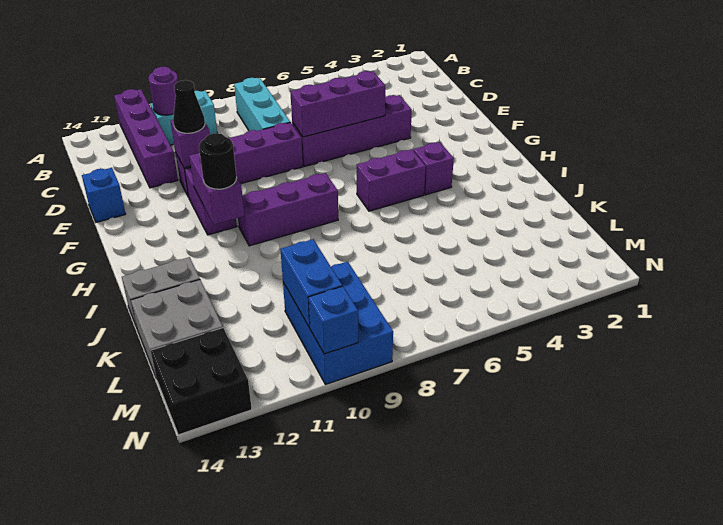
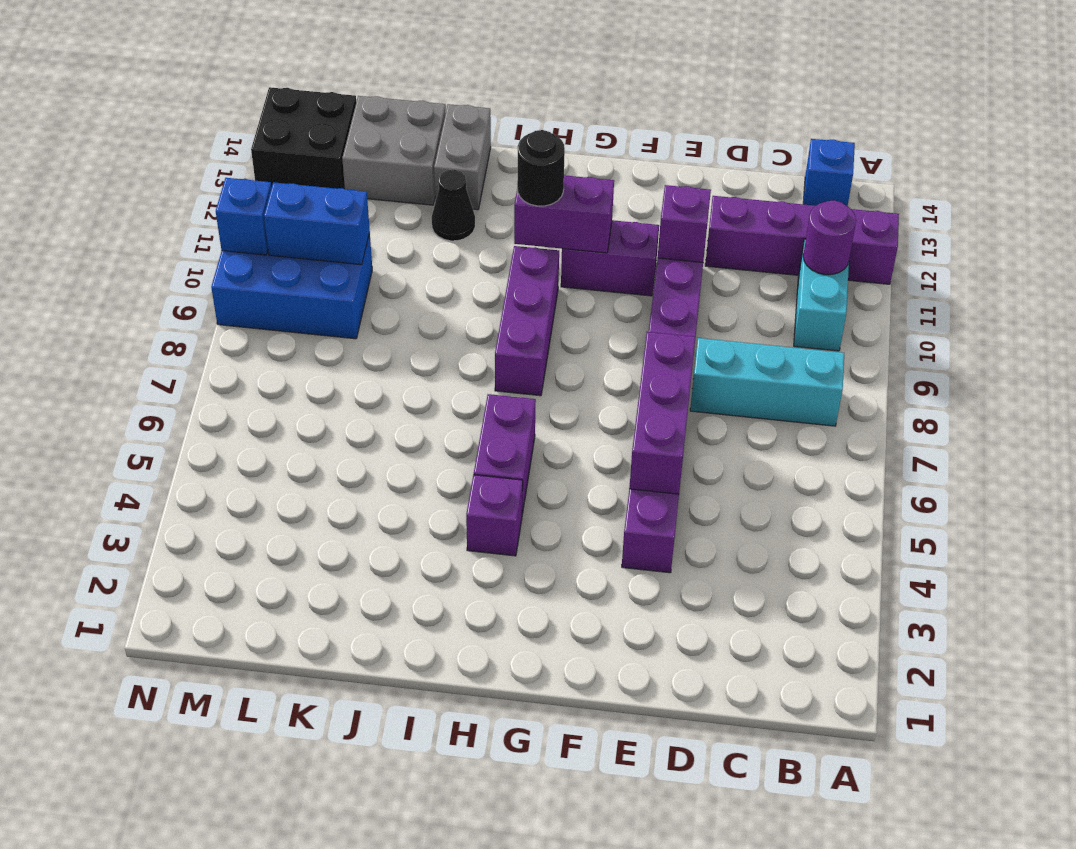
black 1x1 cone [173,80,205,133] -> black 1x1 cone moved to [432,170,475,241]
blue 1x1 brick [82,168,126,222] -> blue 1x1 brick moved to [803,139,855,206]

